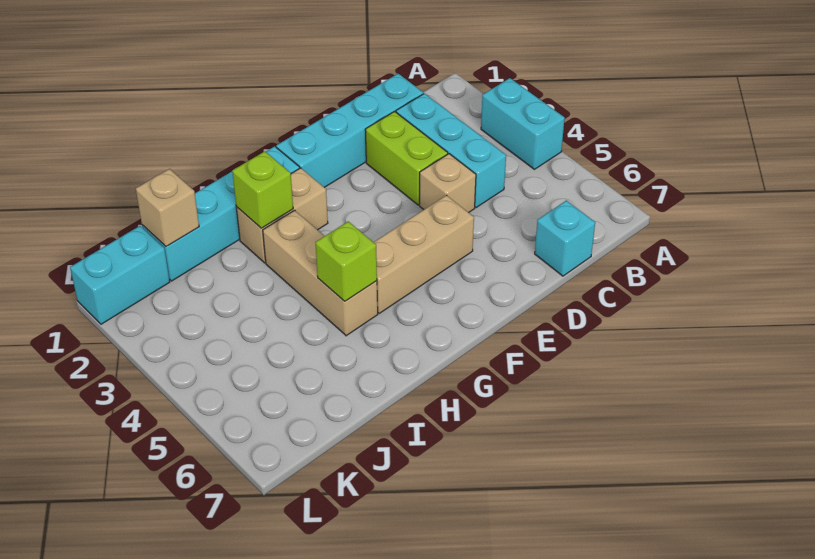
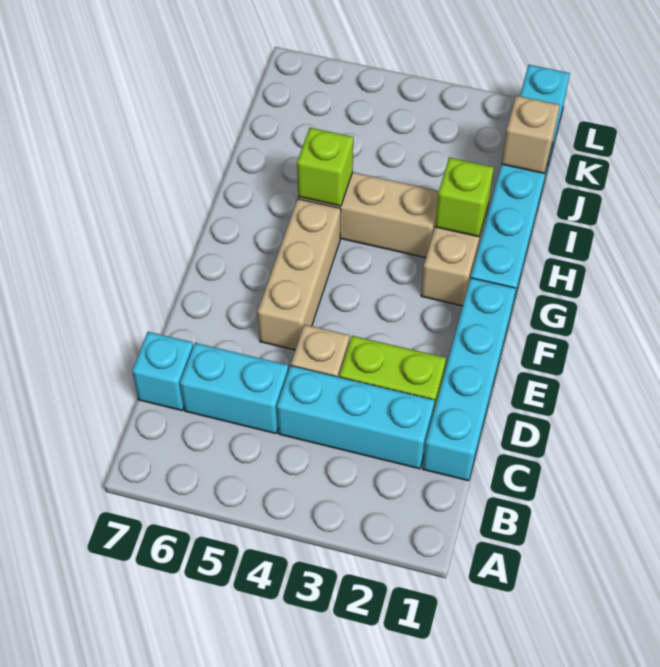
cyan 1x2 brick [481,78,565,169] -> cyan 1x2 brick moved to [180,343,288,433]

